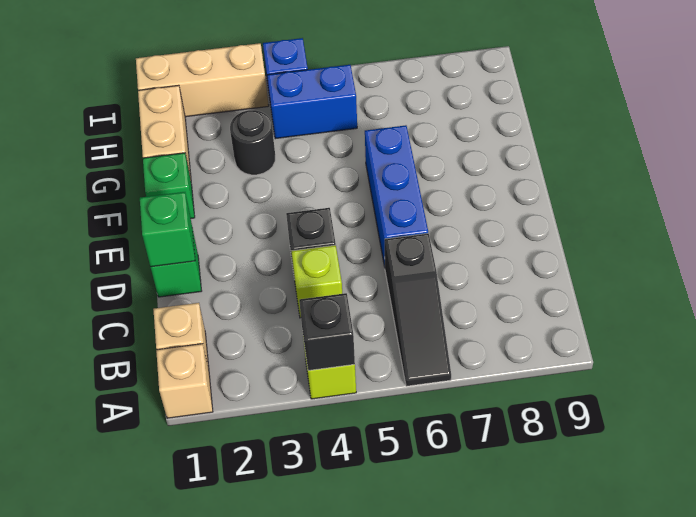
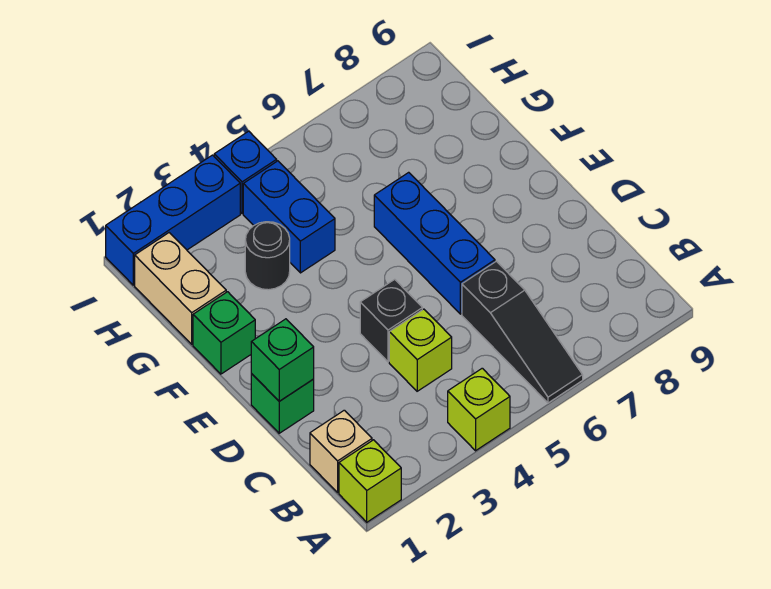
tan 1x1 brick [156,344,213,418] -> lime 1x1 brick [339,440,401,522]
black 1x1 brick [299,293,355,371] -> none
blue 1x2 brick [267,65,357,139] -> blue 1x2 brick turned to [243,161,335,273]
tan 1x3 brick [136,43,269,117] -> blue 1x3 brick [106,155,240,285]

